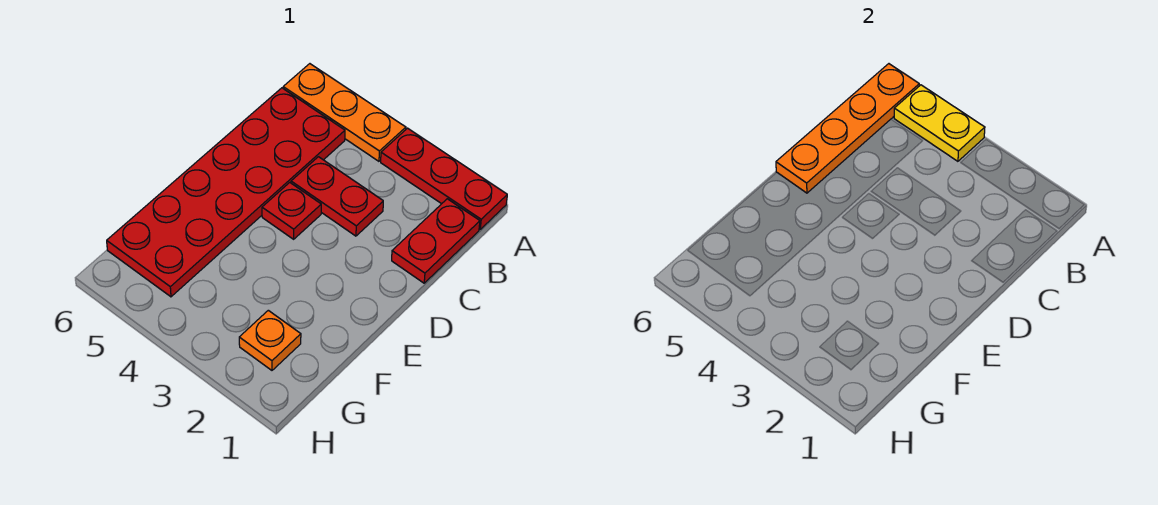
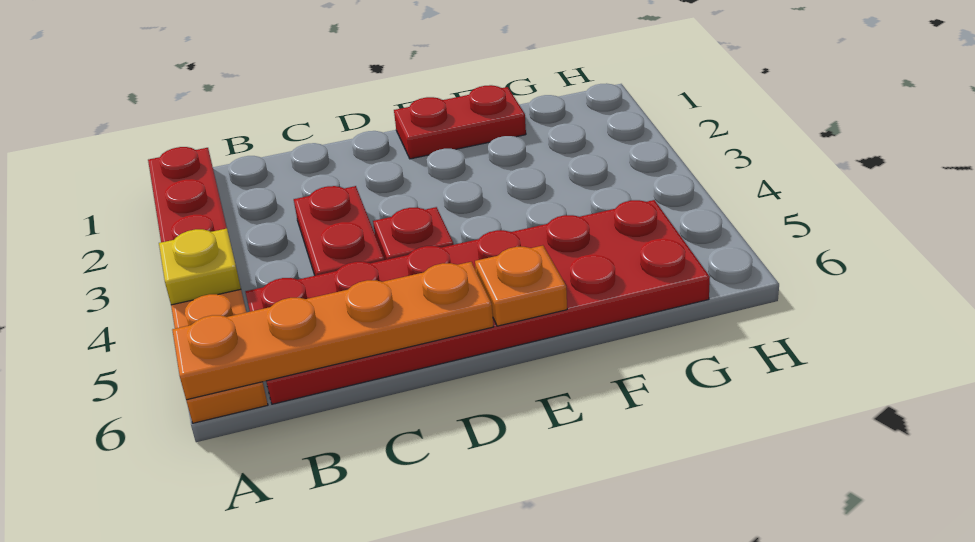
yellow 1x2 plate [894,85,985,161] -> yellow 1x1 plate [159,229,241,305]
red 1x2 plate [392,199,480,283] -> red 1x2 plate moved to [394,85,526,159]
orange 1x1 plate [239,310,301,370] -> orange 1x1 plate moved to [475,246,567,326]

